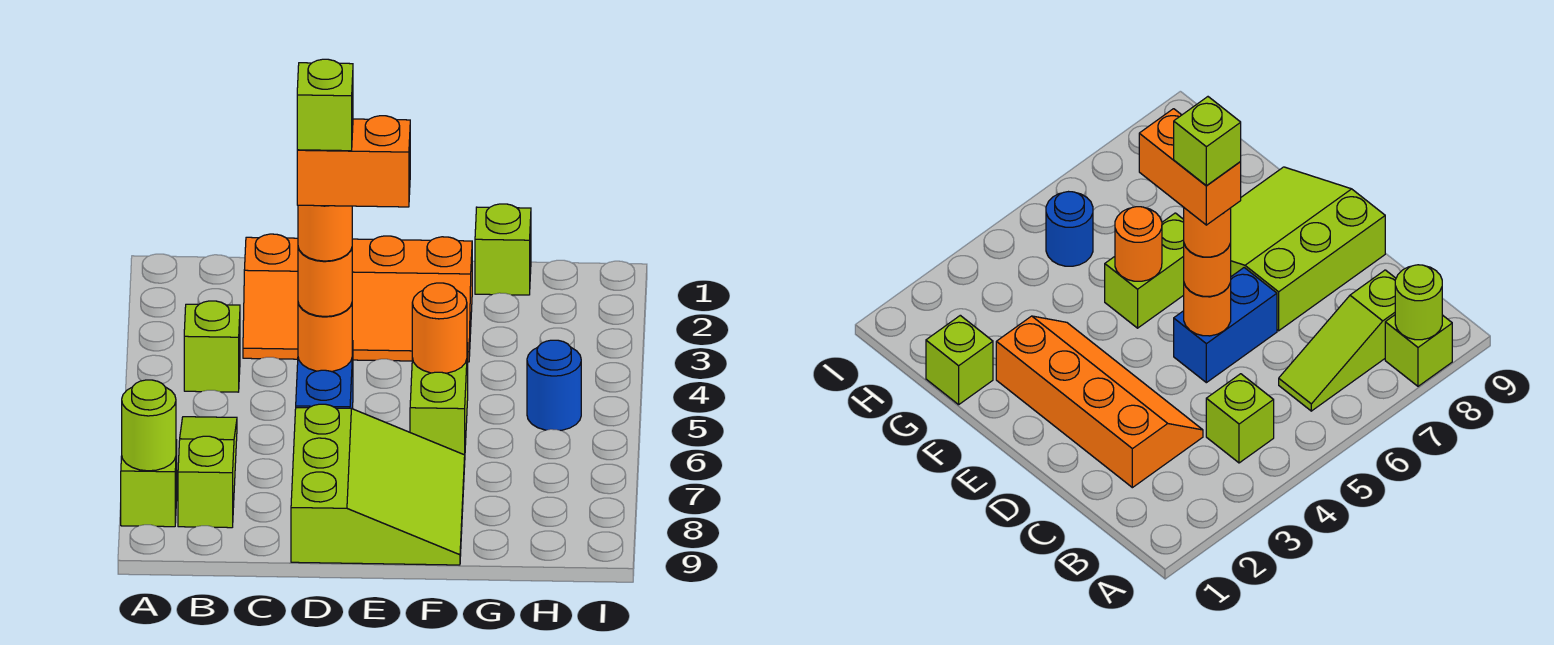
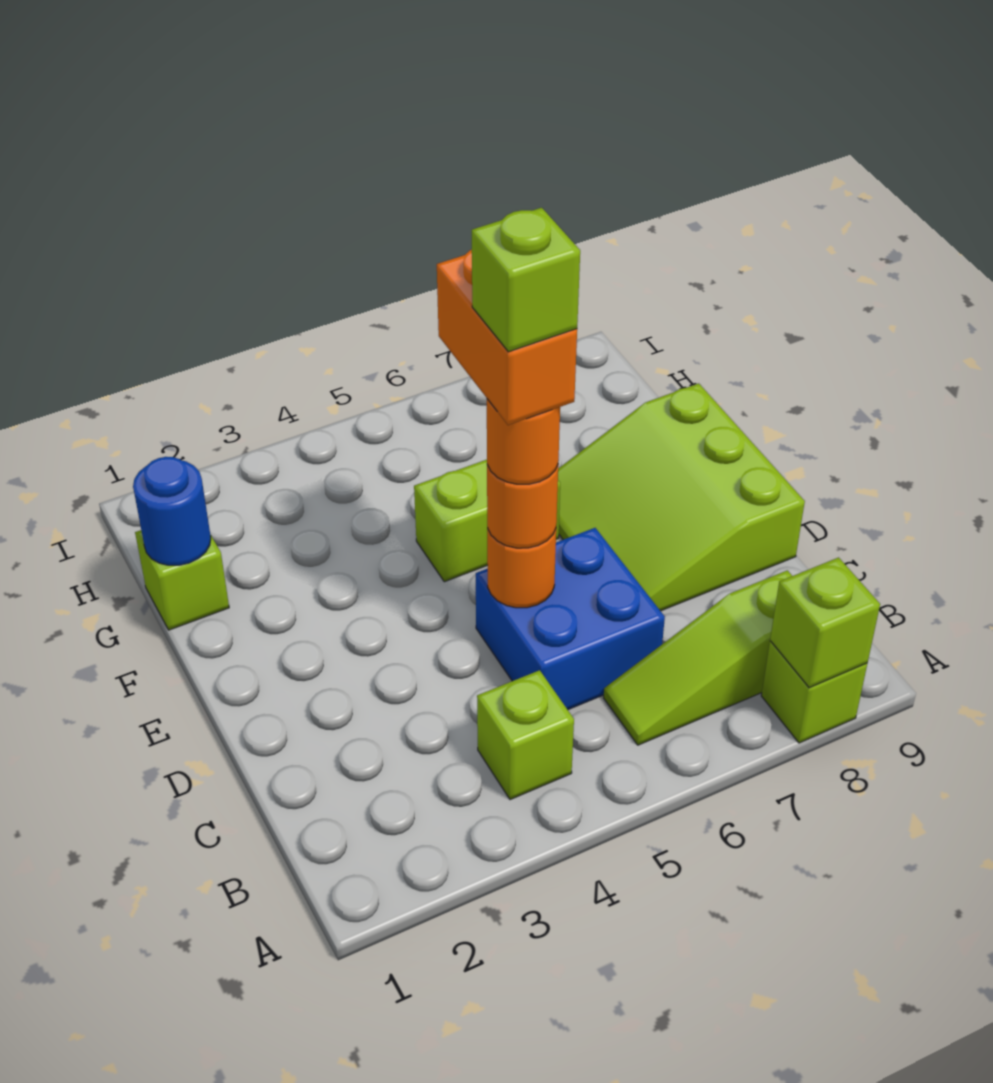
lime 1x1 round brick [122,380,176,471] -> lime 1x1 brick [770,557,880,688]
orange 2x4 slope [243,234,472,362] -> none
blue 1x2 brick [296,341,353,409] -> blue 2x2 brick [476,528,665,710]
lime 3x3 slope [291,404,465,565] -> lime 3x3 slope turned to [558,383,805,611]
orange 1x1 round brick [412,283,467,373] -> none
blue 1x1 round brick [527,340,581,430] -> blue 1x1 round brick moved to [133,457,211,565]

